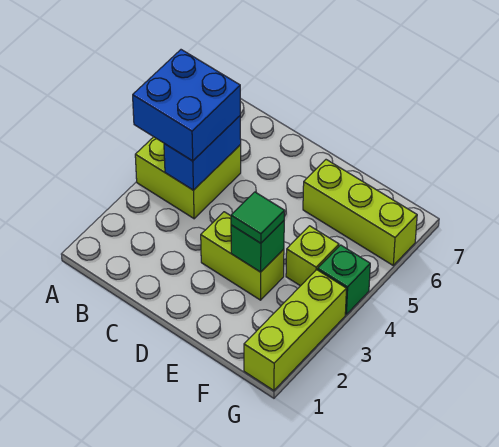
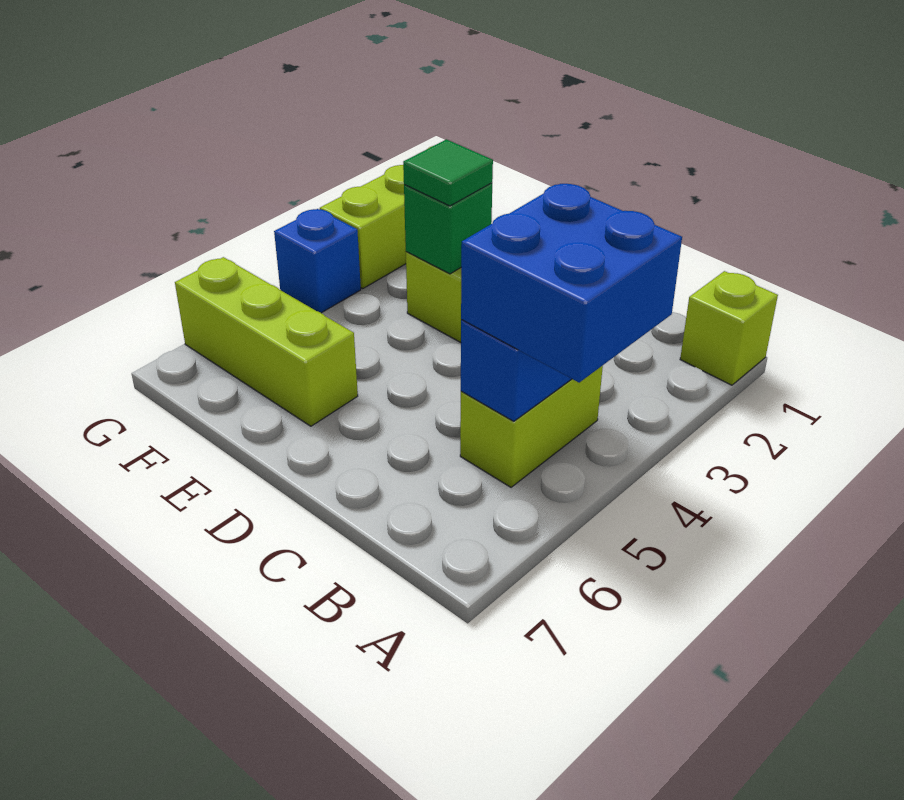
lime 2x2 brick [135,137,241,219] -> lime 1x2 brick [460,366,603,487]
lime 1x1 brick [286,226,339,286] -> lime 1x1 brick moved to [680,271,778,385]
green 1x1 brick [318,245,370,314] -> blue 1x1 brick [274,209,361,313]

